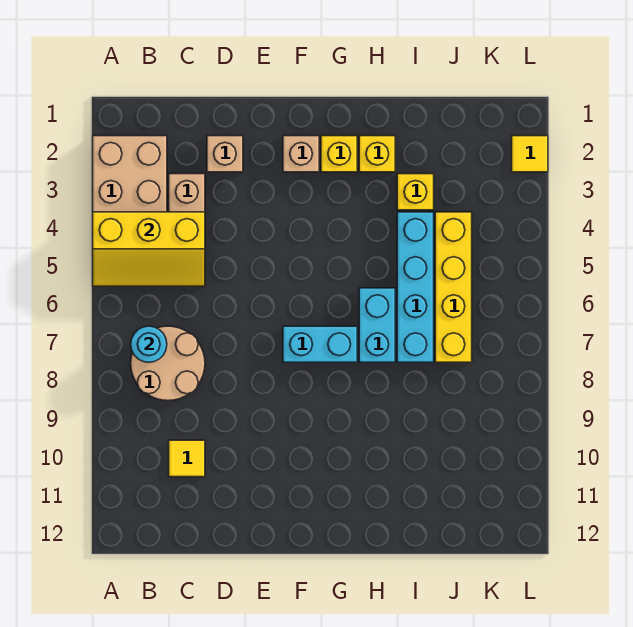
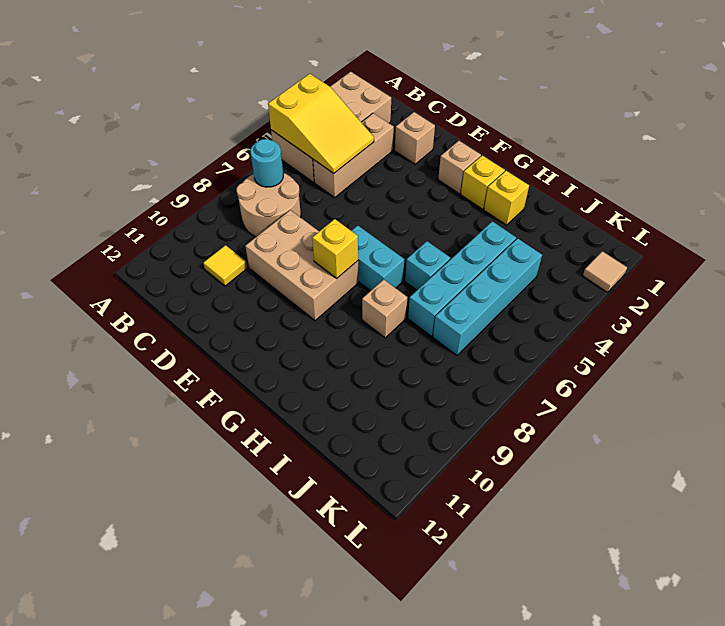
yellow 2x3 slope [93,212,205,286] -> yellow 2x3 slope turned to [268,74,374,173]
none -> tan 2x3 brick [245,210,358,321]
cyan 1x2 brick [359,288,395,362] -> cyan 1x1 brick [405,241,450,290]
none -> tan 1x1 brick [362,279,407,338]
yellow 1x1 brick [397,174,434,210] -> yellow 1x1 brick moved to [312,219,358,279]
yellow 1x4 brick [435,212,472,362] -> cyan 1x4 brick [433,238,542,355]
yellow 1x1 tile [512,136,548,172] -> tan 1x1 tile [583,251,627,292]

